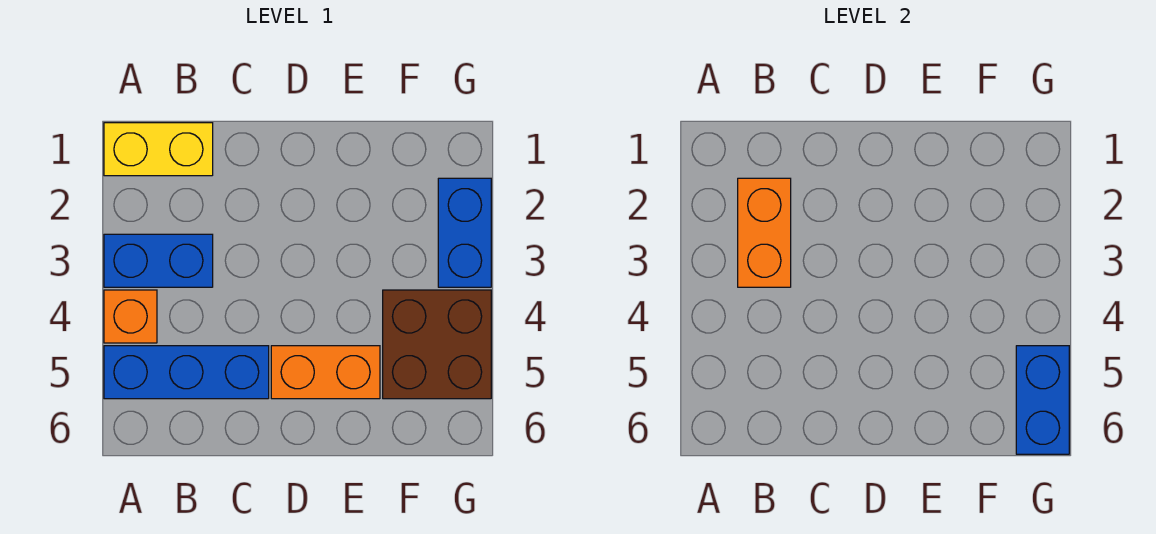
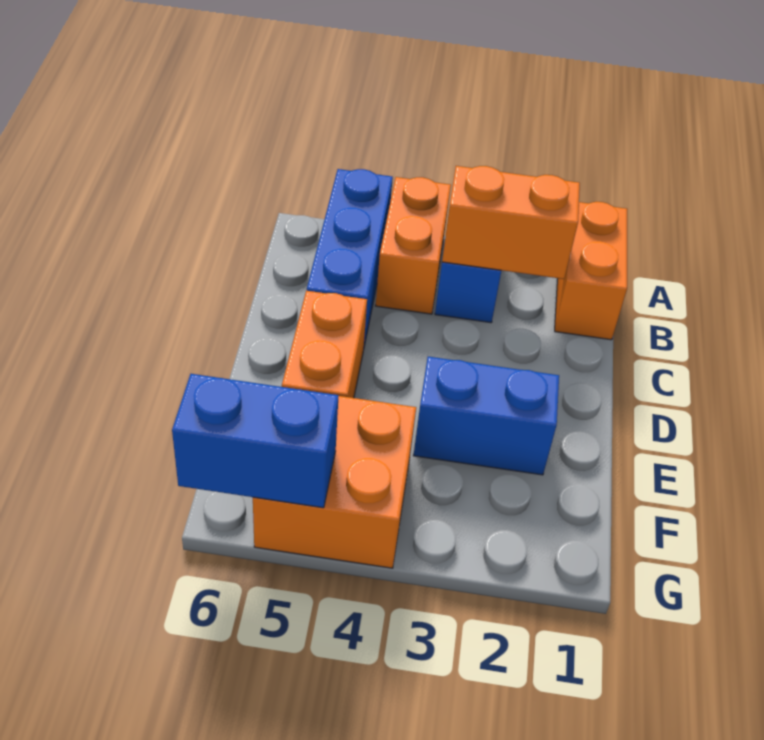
yellow 1x2 brick [104,123,213,176] -> orange 1x2 brick [555,202,627,340]
orange 1x1 brick [104,290,157,343] -> orange 1x2 brick [376,177,451,314]
brown 2x2 brick [383,290,491,399] -> orange 2x2 brick [253,396,416,568]
blue 1x2 brick [438,178,491,287] -> blue 1x2 brick moved to [413,357,559,475]

